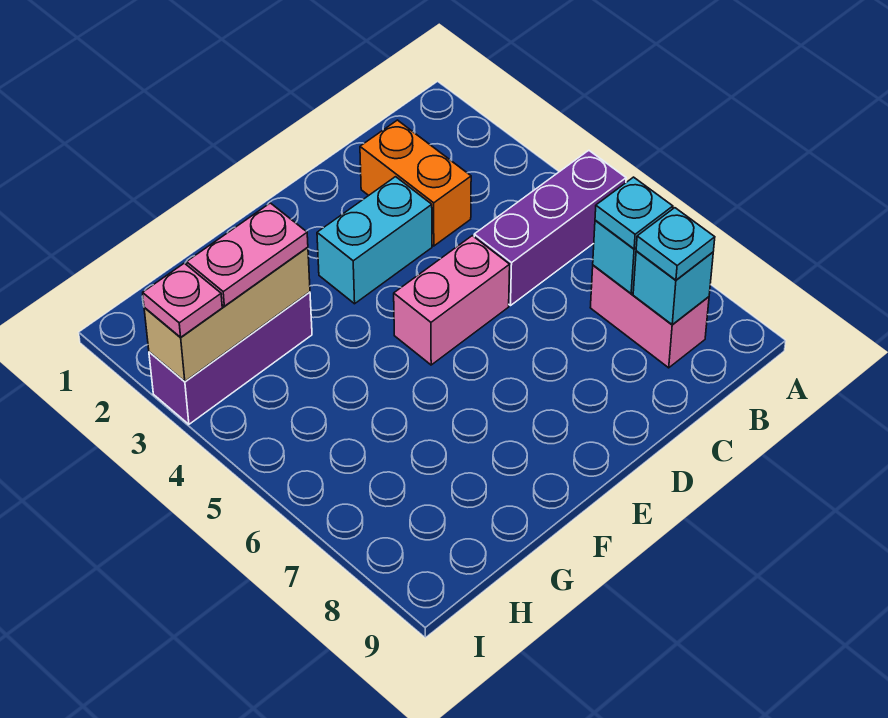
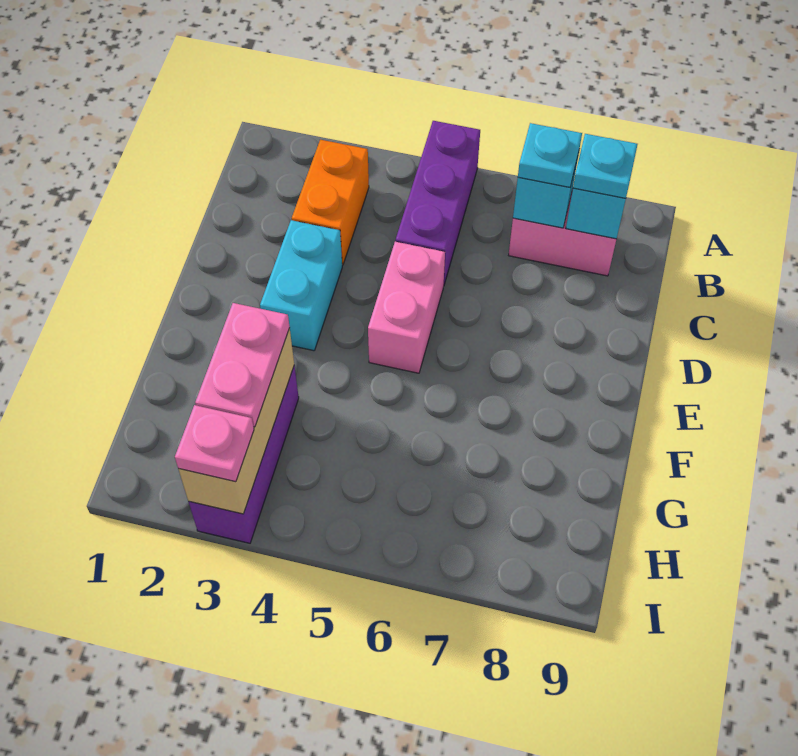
orange 1x2 brick [360,120,471,246] -> orange 1x2 brick turned to [292,140,369,265]

